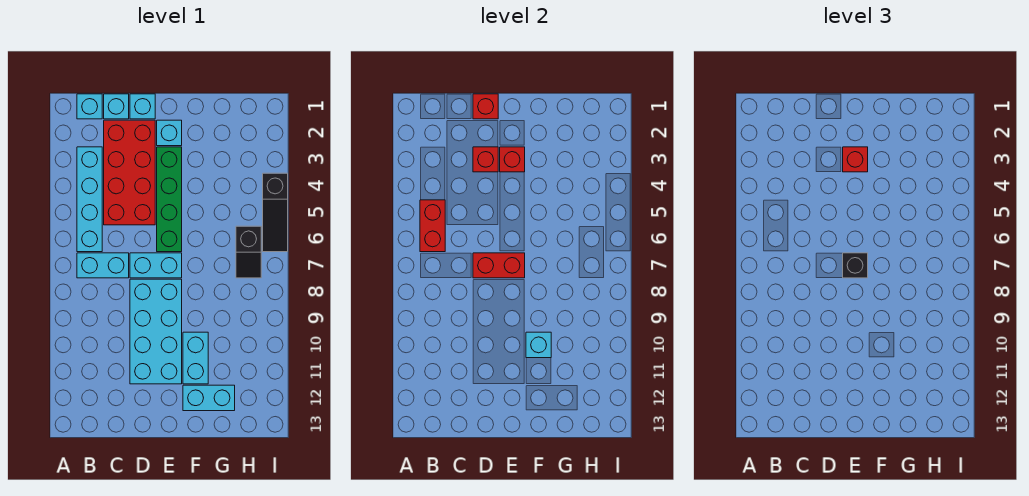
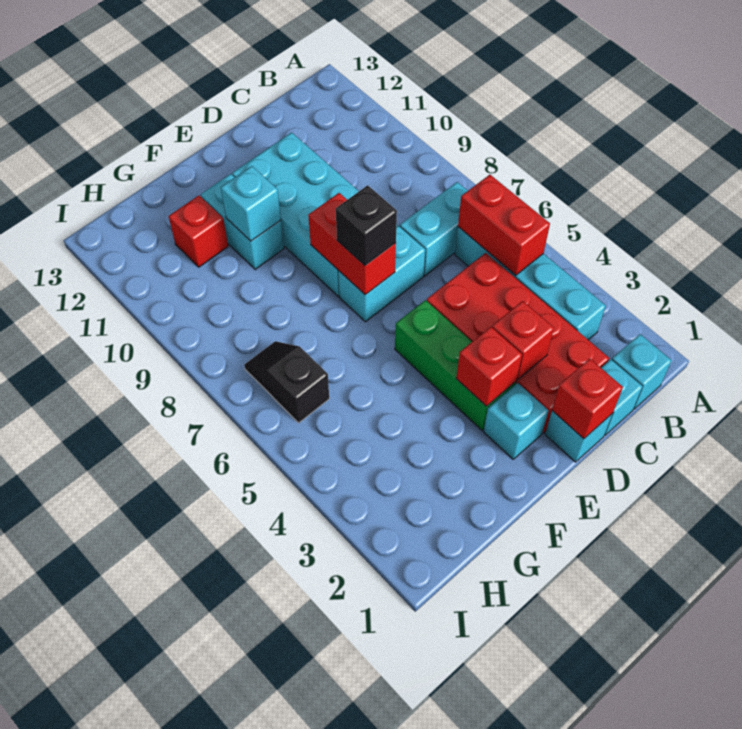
red 1x2 brick [473,253,525,278] -> red 1x2 brick turned to [308,193,396,295]
green 1x4 brick [157,147,182,252] -> green 1x3 brick [395,300,516,430]
red 1x1 brick [843,147,868,172] -> red 1x1 brick moved to [169,196,228,267]
cyan 1x2 brick [183,385,235,411] -> none
black 1x3 slope [263,173,288,252] -> none

